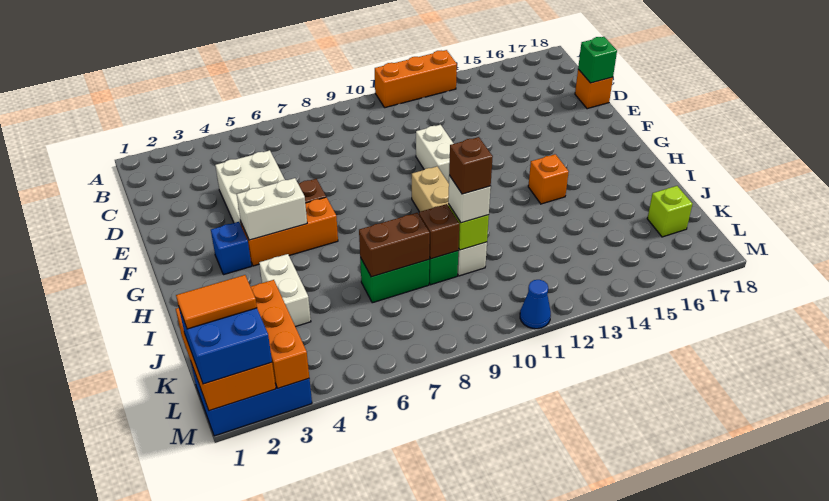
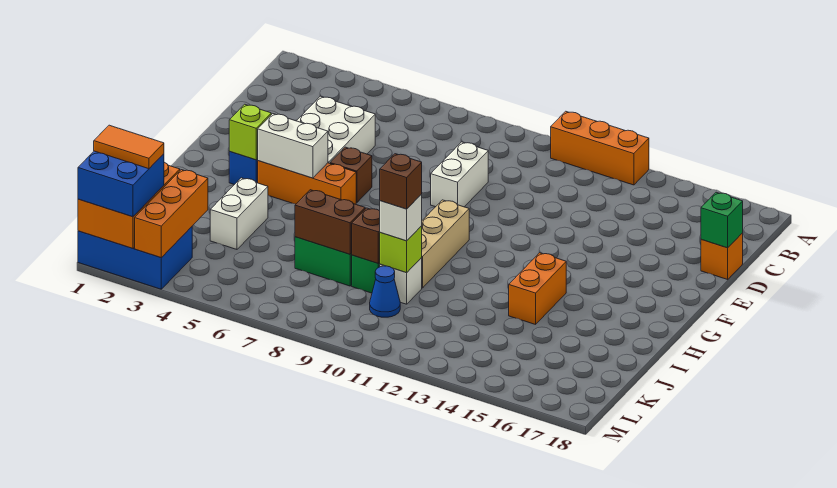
white 1x2 brick [416,125,454,183] -> white 1x2 brick moved to [431,142,488,207]
orange 1x1 brick [528,154,569,204] -> orange 1x2 brick [509,253,566,324]
lime 1x1 brick [647,186,692,237] -> lime 1x1 brick moved to [229,104,271,160]
blue 1x1 cone [520,280,551,329] -> blue 1x1 cone moved to [370,266,400,317]

